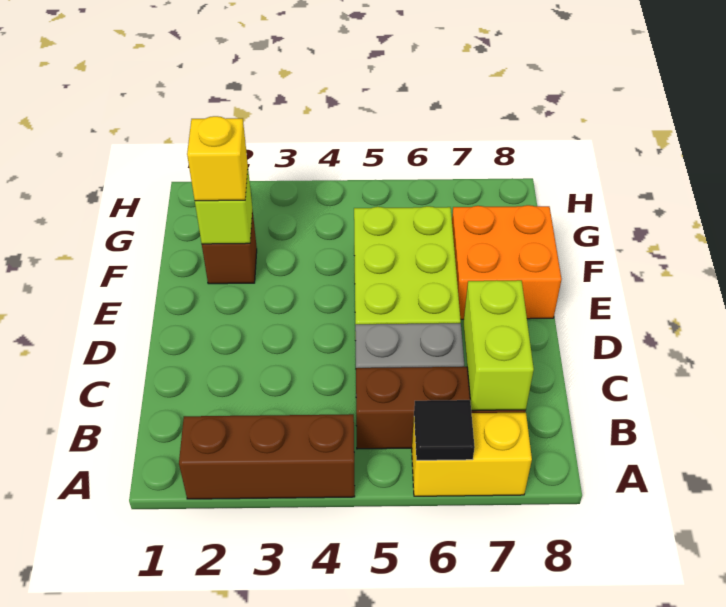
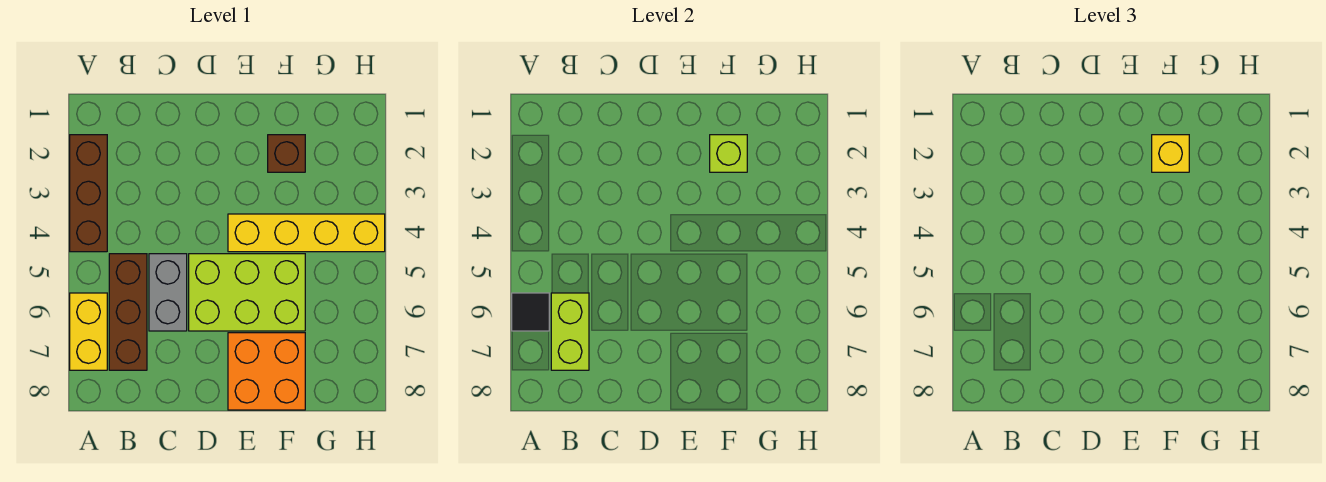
lime 1x2 brick [464,280,534,410] -> lime 1x2 brick turned to [551,293,589,370]
none -> yellow 1x4 brick [228,214,385,252]

